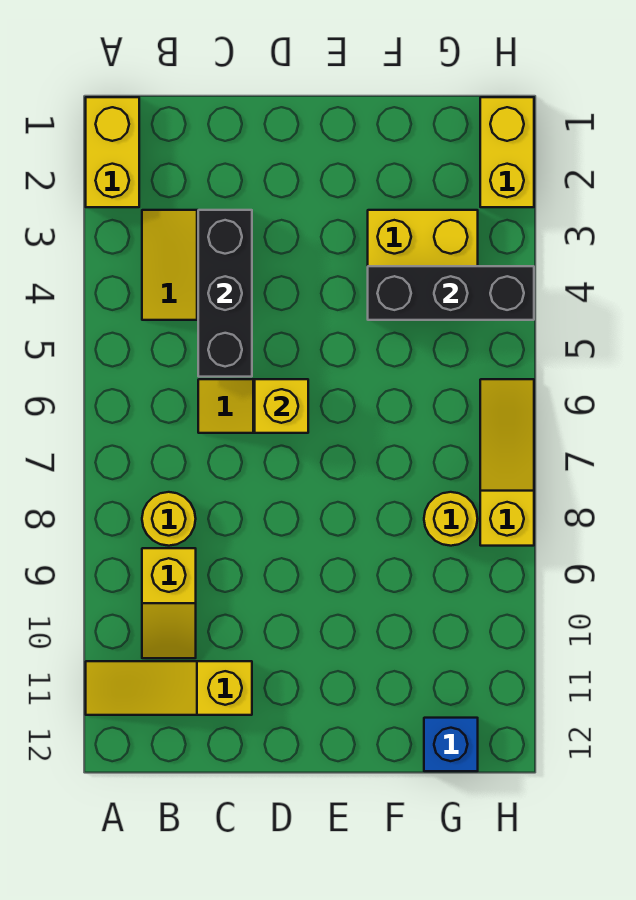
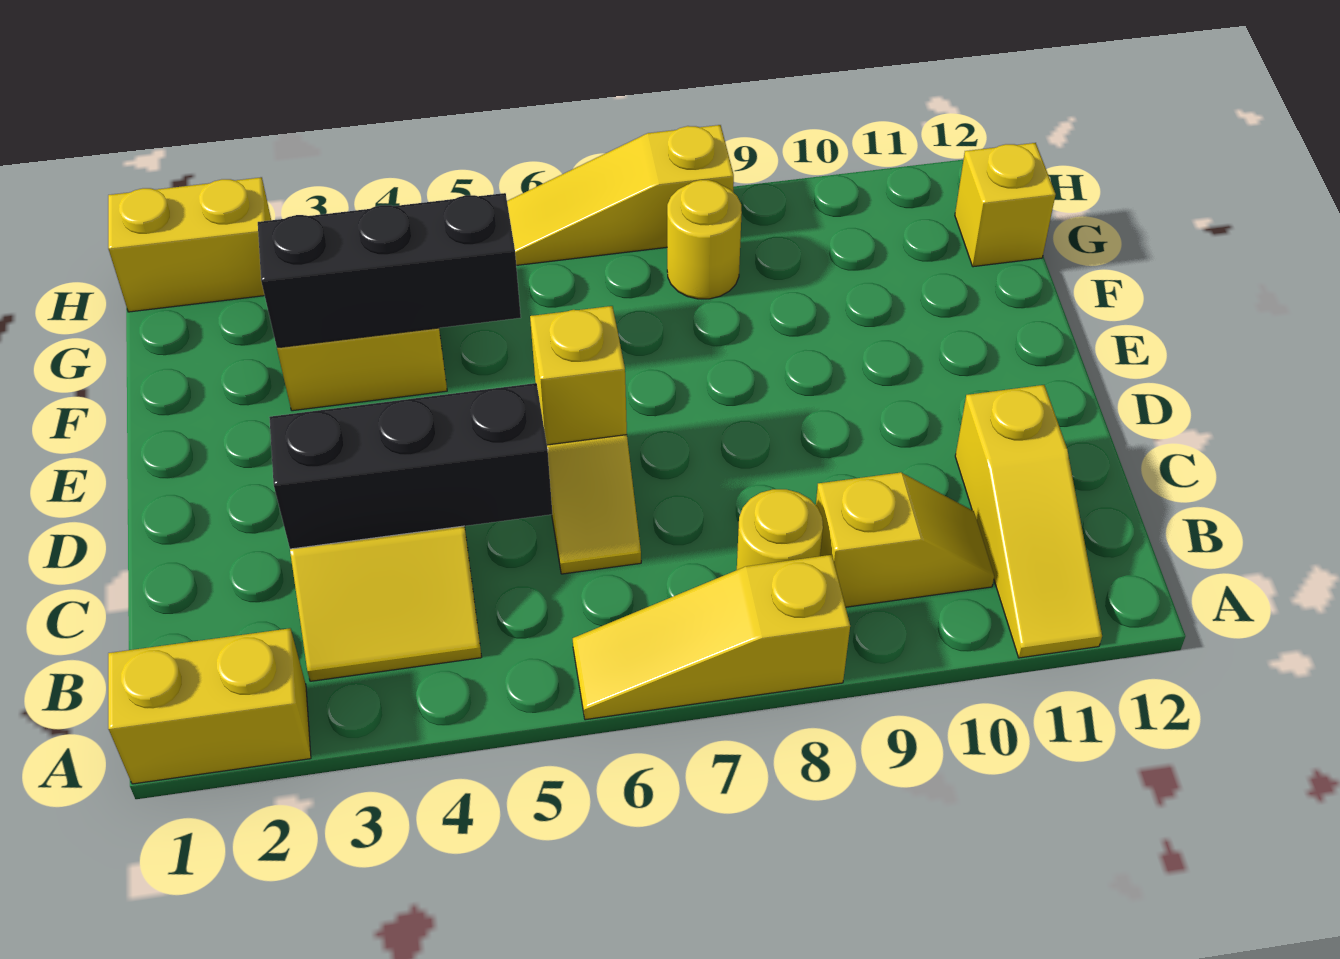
none -> yellow 1x3 slope [573,555,850,720]
black 1x3 brick [368,266,534,320] -> black 1x3 brick turned to [258,193,521,348]
blue 1x1 brick [424,718,478,771] -> yellow 1x1 brick [955,143,1056,267]

